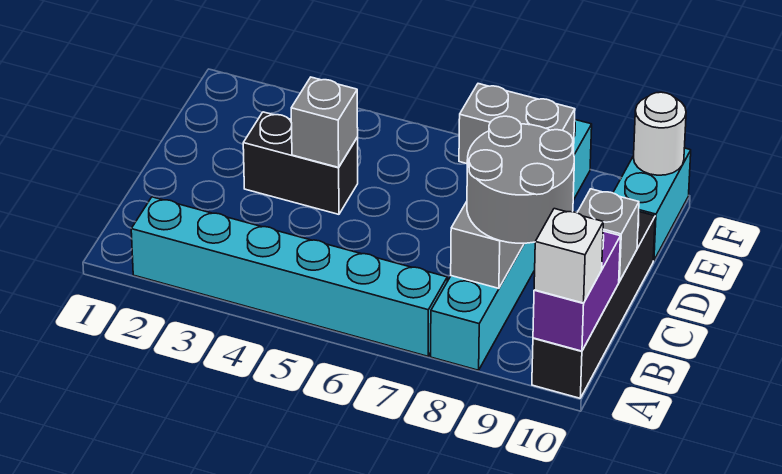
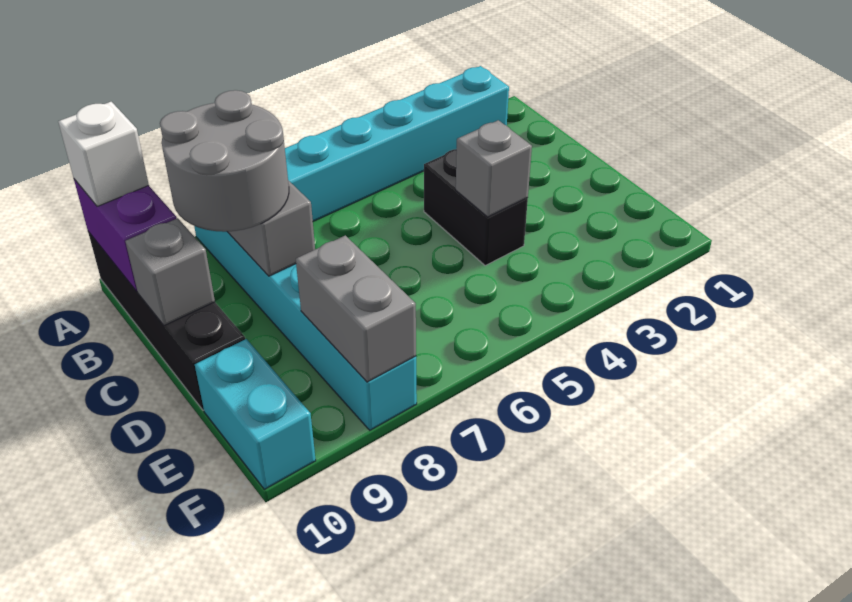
black 1x2 brick [243,112,358,214] -> black 1x2 brick turned to [424,149,528,266]
grey 1x2 brick [459,84,575,164] -> grey 1x2 brick turned to [296,235,416,382]
white 1x1 round brick [634,92,686,175] -> none

